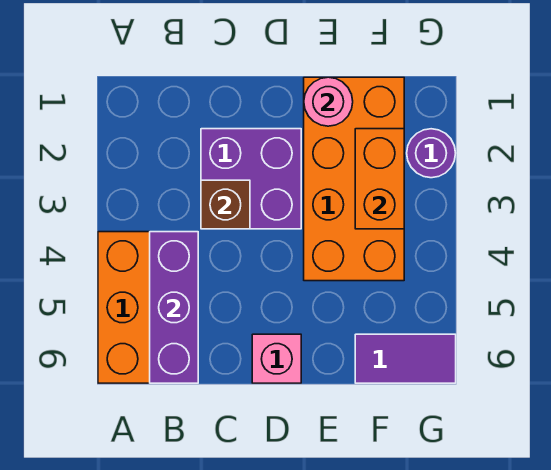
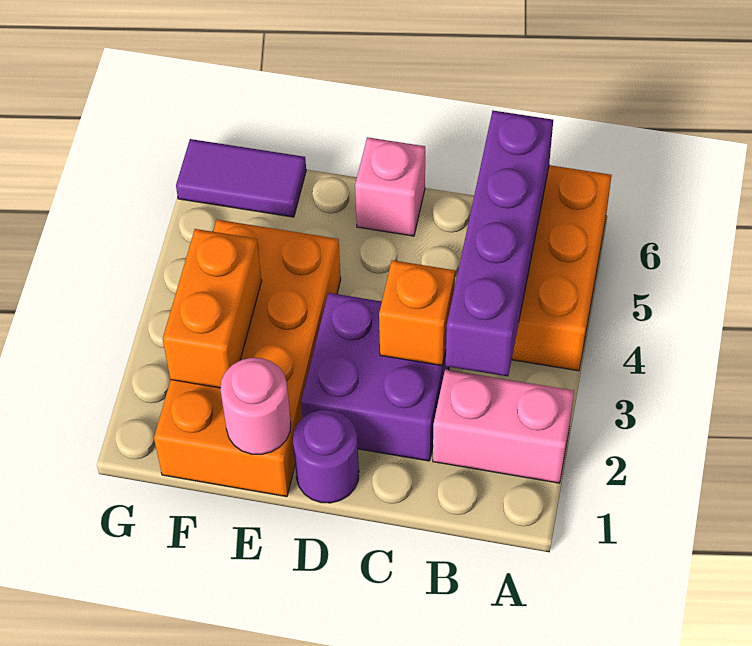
none -> pink 1x2 brick [433,369,574,483]
purple 1x3 brick [150,232,198,383] -> purple 1x4 brick [446,111,553,376]
brown 1x1 brick [201,180,250,229] -> orange 1x1 brick [379,260,455,366]
purple 1x1 round brick [407,129,456,178] -> purple 1x1 round brick moved to [293,410,359,503]

